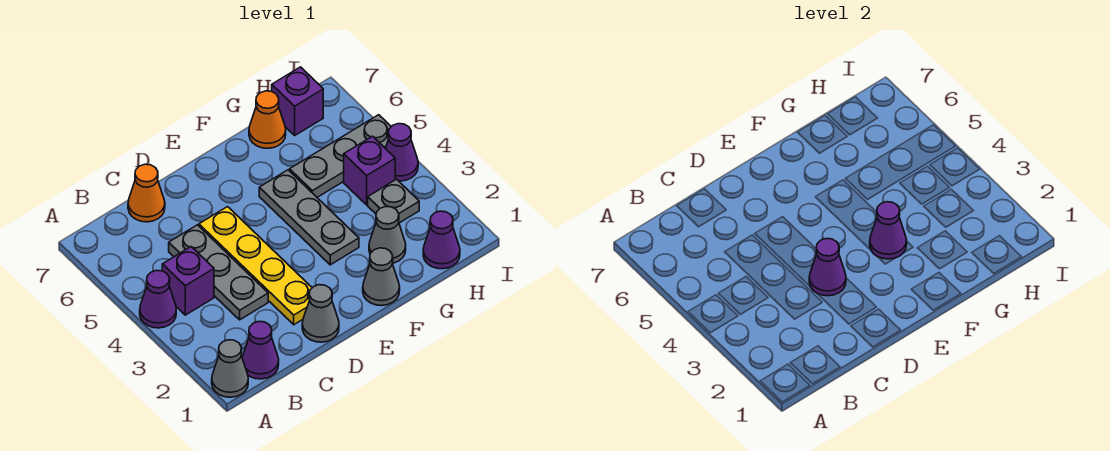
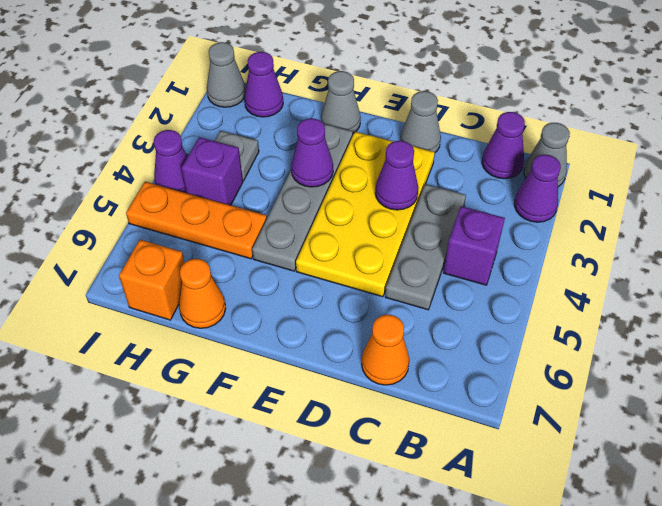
purple 1x1 cone [140,270,176,328] -> purple 1x1 cone moved to [514,155,561,222]
yellow 1x4 plate [199,207,312,325] -> yellow 2x4 plate [296,132,435,297]
grey 1x3 plate [259,170,359,265] -> grey 1x4 plate [252,124,353,271]
grey 1x1 cone [369,207,406,263] -> grey 1x1 cone moved to [207,42,245,107]
grey 1x3 plate [290,115,391,197] -> orange 1x3 plate [126,182,267,259]
purple 1x1 brick [272,67,323,135] -> orange 1x1 brick [119,240,185,320]

